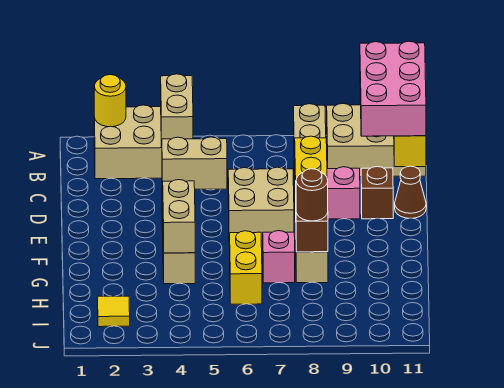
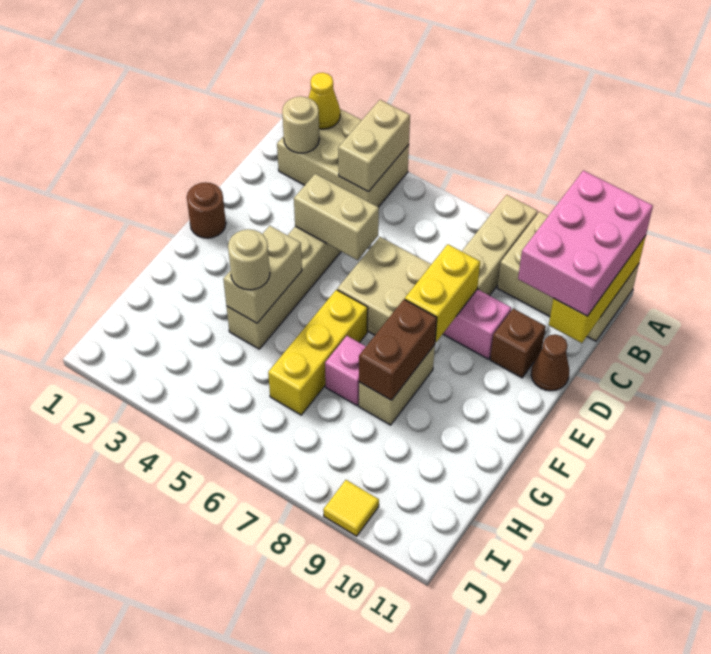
yellow 1x1 round brick [94,75,126,127] -> yellow 1x1 cone [309,73,340,129]
none -> tan 1x1 round brick [282,96,319,153]
none -> tan 1x1 round brick [228,229,270,290]
yellow 1x2 brick [230,231,262,304] -> yellow 1x3 brick [268,290,368,415]
brown 1x1 round brick [296,169,328,221] -> brown 1x1 round brick moved to [187,182,226,238]
yellow 1x1 tile [98,296,130,327] -> yellow 1x1 tile moved to [323,480,379,536]

